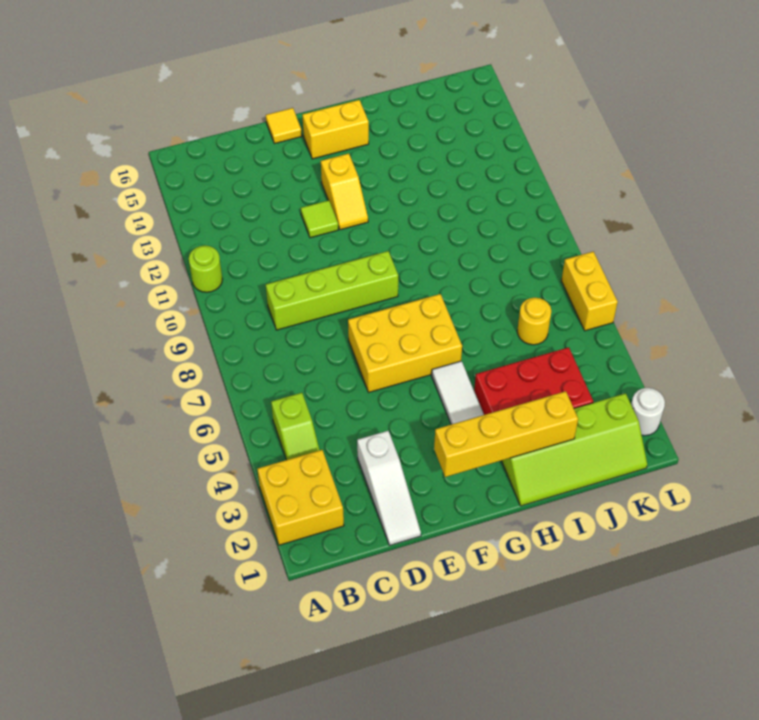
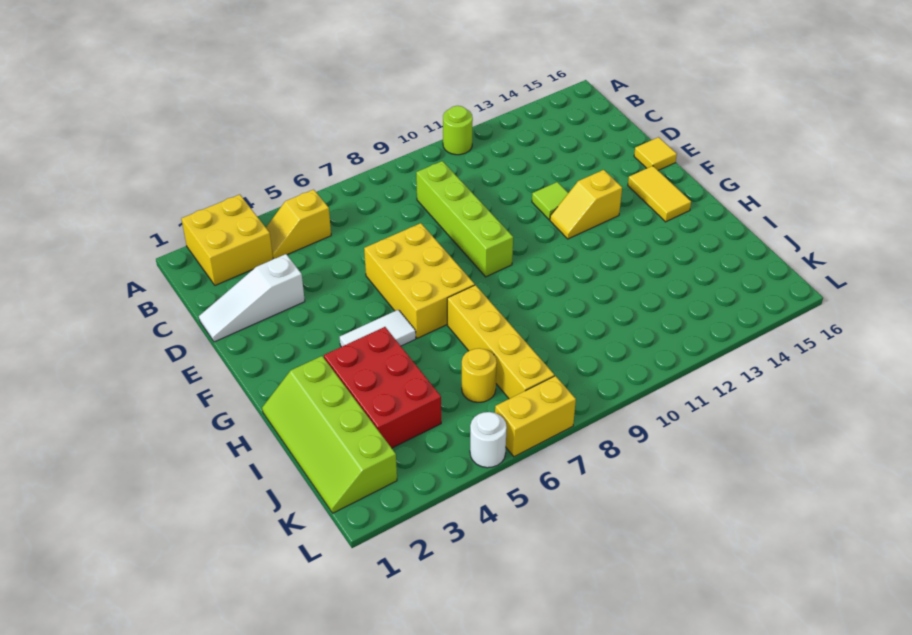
lime 1x2 slope [271,393,320,460] -> yellow 1x2 slope [266,190,331,258]
yellow 1x4 brick [434,391,578,477] -> yellow 1x4 brick moved to [447,285,554,399]
yellow 1x2 brick [302,100,369,159] -> yellow 1x2 tile [628,166,691,222]
white 1x1 round brick [631,388,665,436] -> white 1x1 round brick moved to [470,412,507,468]

